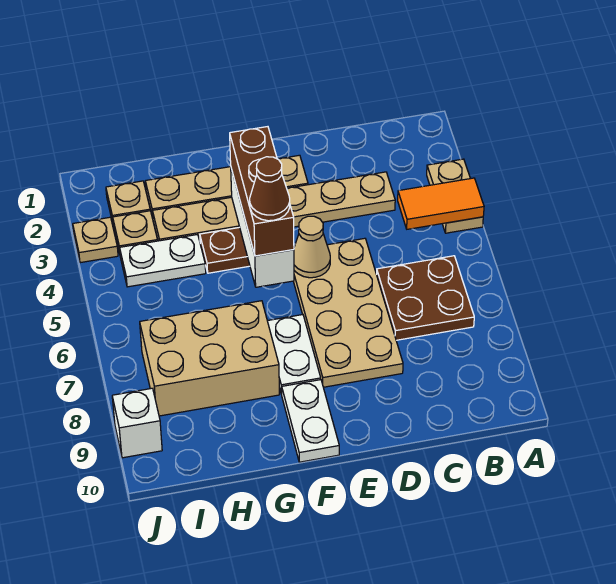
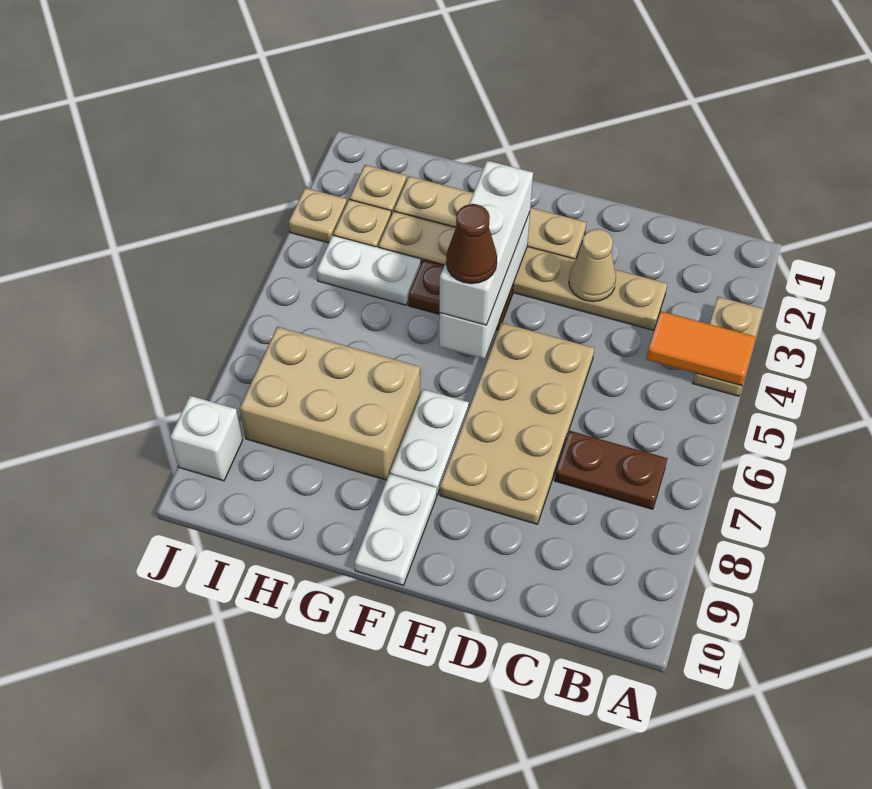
brown 2x2 plate [377,256,474,340] -> brown 1x2 plate [555,431,667,509]
tan 1x1 cone [294,216,330,278] -> tan 1x1 cone moved to [569,229,616,302]
brown 1x3 brick [230,127,294,256] -> white 1x3 brick [440,161,533,325]

